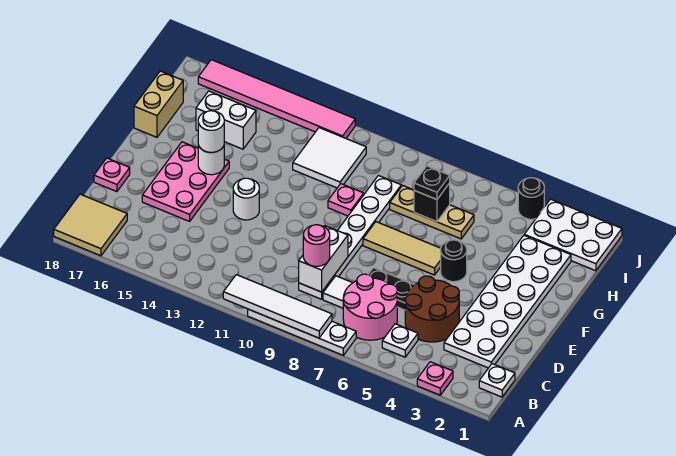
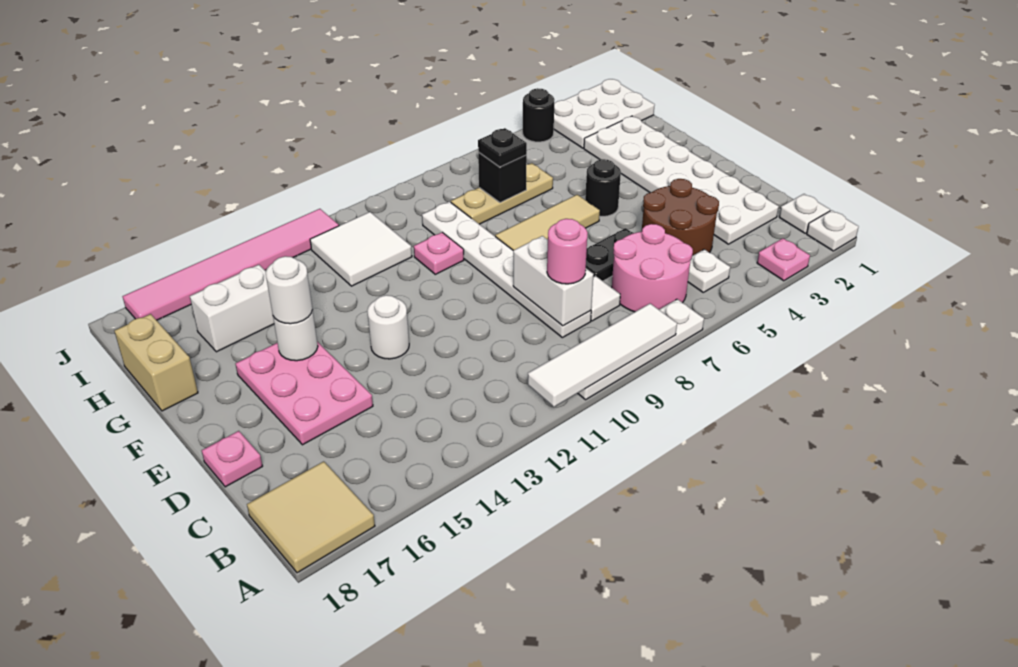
none -> white 1x1 plate [807,210,858,251]

